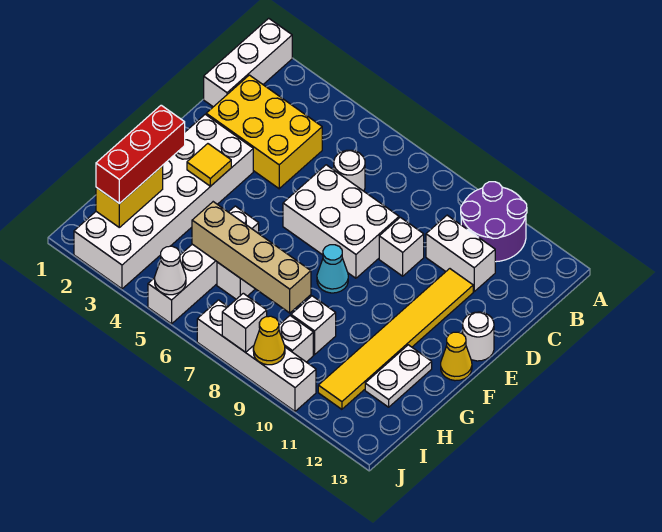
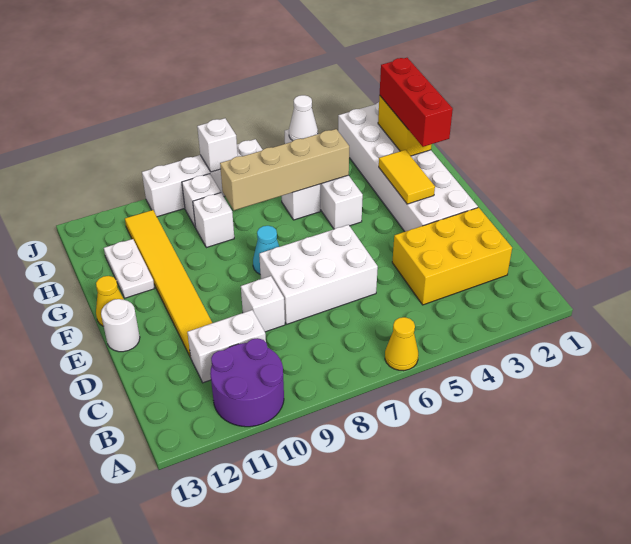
white 1x3 brick [204,18,292,107] -> none
white 1x1 round brick [334,150,365,191] -> none
yellow 1x1 tile [187,144,231,186] -> yellow 1x2 tile [379,150,435,204]
yellow 1x1 cone [253,316,285,365] -> yellow 1x1 cone moved to [385,317,418,371]

